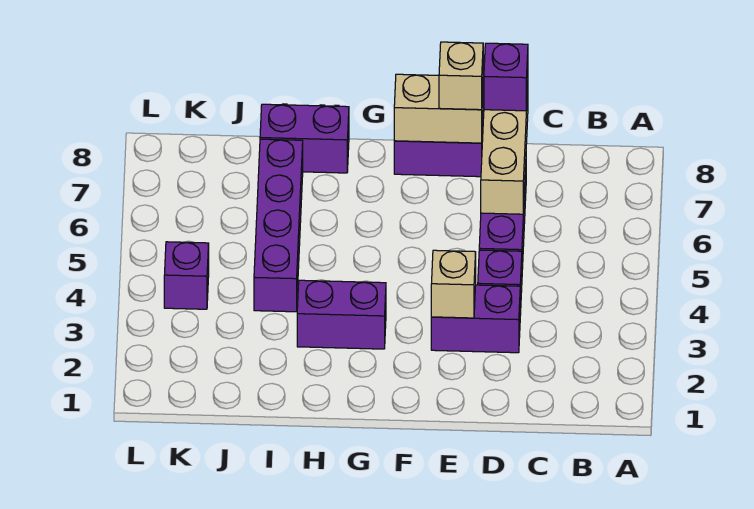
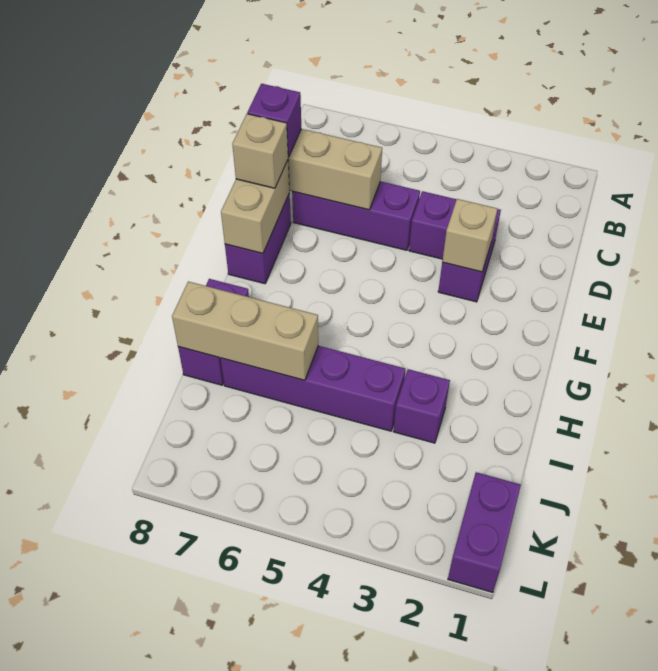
purple 1x2 brick [297,280,386,349] -> purple 1x2 brick moved to [448,472,521,592]
none -> tan 1x3 brick [172,282,318,380]
purple 1x1 brick [164,242,209,309] -> purple 1x1 brick moved to [393,369,450,443]

